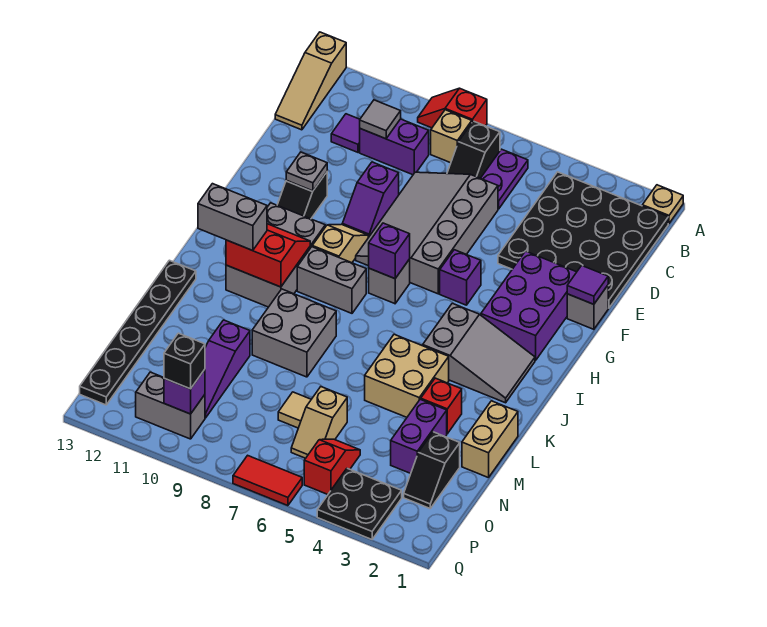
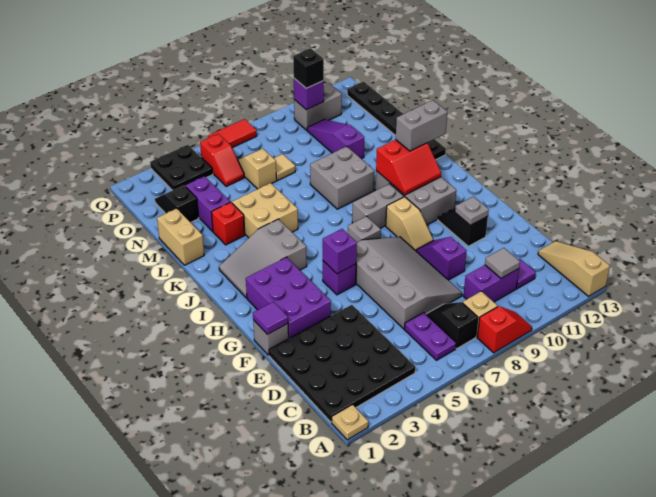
purple 1x1 brick [369,223,410,279] -> purple 1x1 brick moved to [323,229,357,274]

